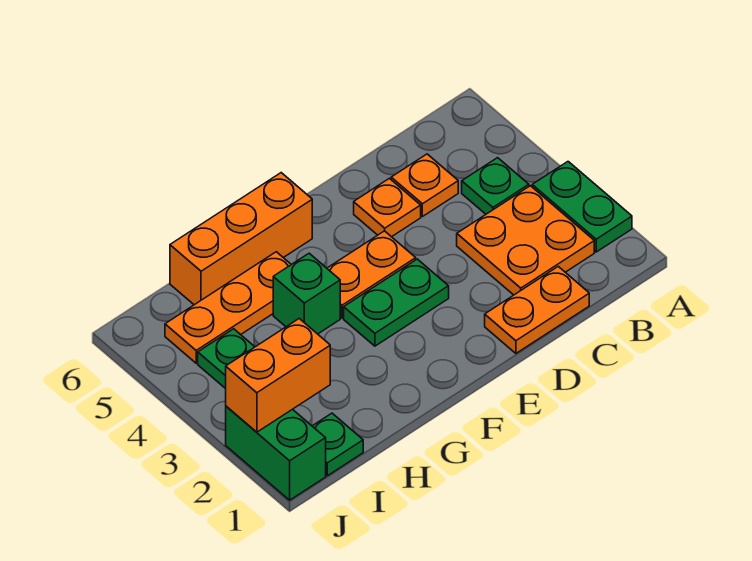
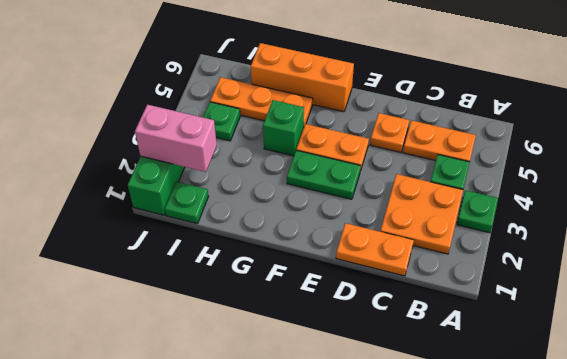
green 1x2 plate [532,162,632,252] -> green 1x1 plate [457,190,498,233]
orange 1x1 plate [391,154,458,217] -> orange 1x2 plate [403,120,476,162]
orange 1x2 brick [226,319,330,432] -> pink 1x2 brick [135,105,217,172]

